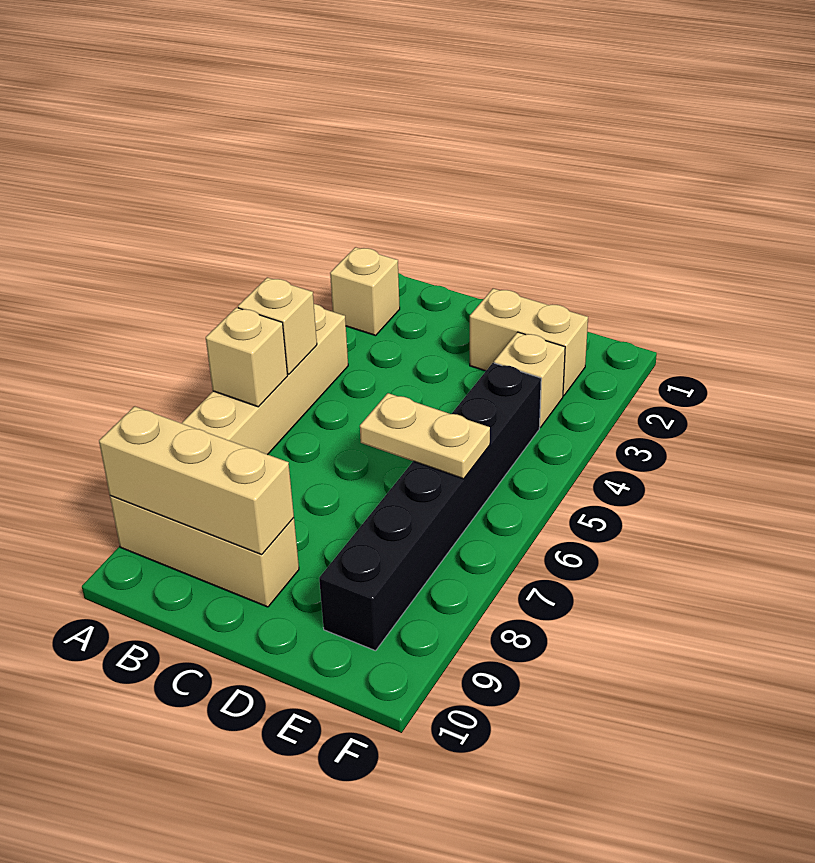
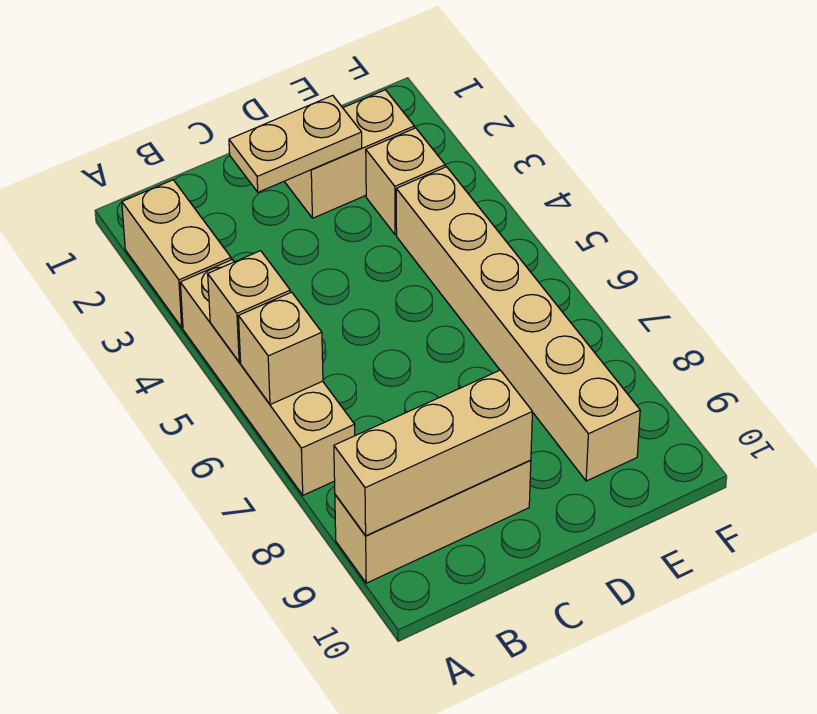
tan 1x1 brick [330,247,400,336] -> tan 1x2 brick [122,180,231,328]
tan 1x2 plate [360,393,490,479] -> tan 1x2 plate moved to [229,95,362,192]
black 1x6 brick [319,363,541,651] -> tan 1x6 brick [396,167,640,481]

